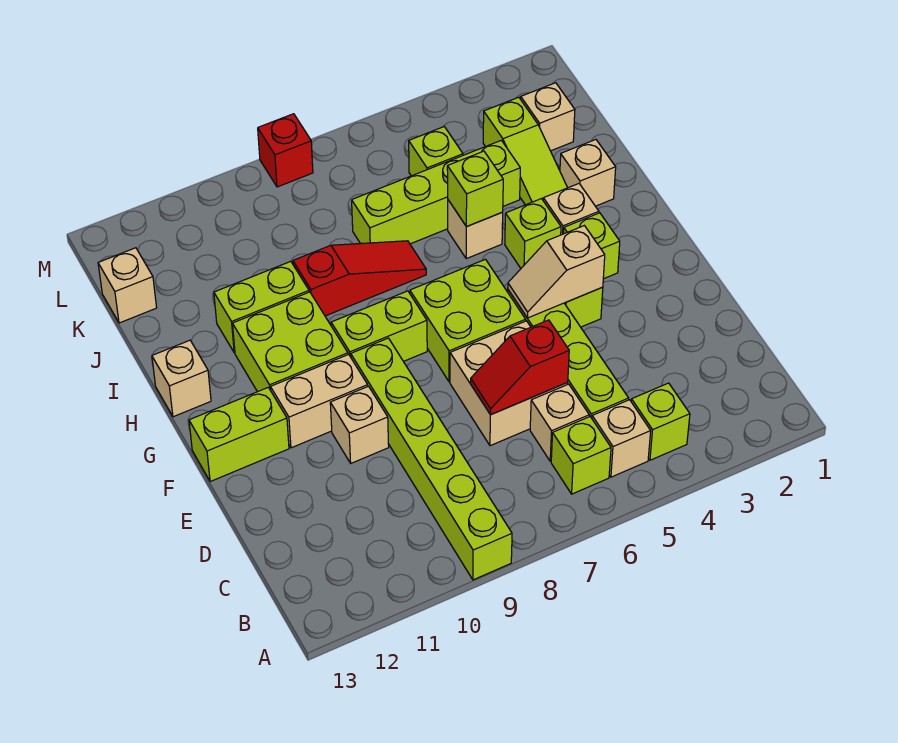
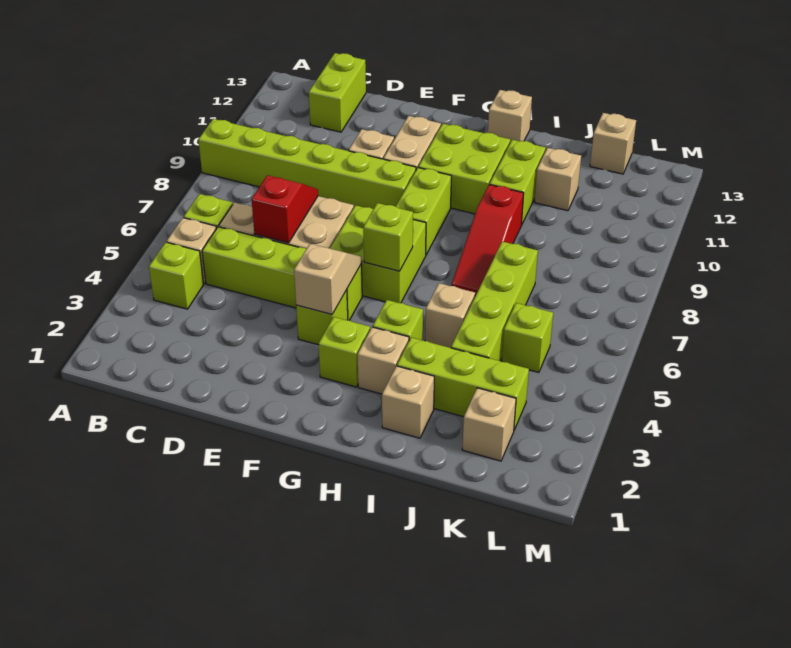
lime 1x2 brick [189,387,289,482] -> lime 1x2 brick moved to [309,53,366,132]
lime 1x3 slope [483,97,567,205] -> lime 1x3 brick [397,338,529,430]
lime 1x1 brick [447,151,503,227] -> lime 1x1 brick moved to [363,203,413,271]
none -> tan 1x1 brick [535,148,581,211]
red 1x1 brick [258,114,313,187] -> none

